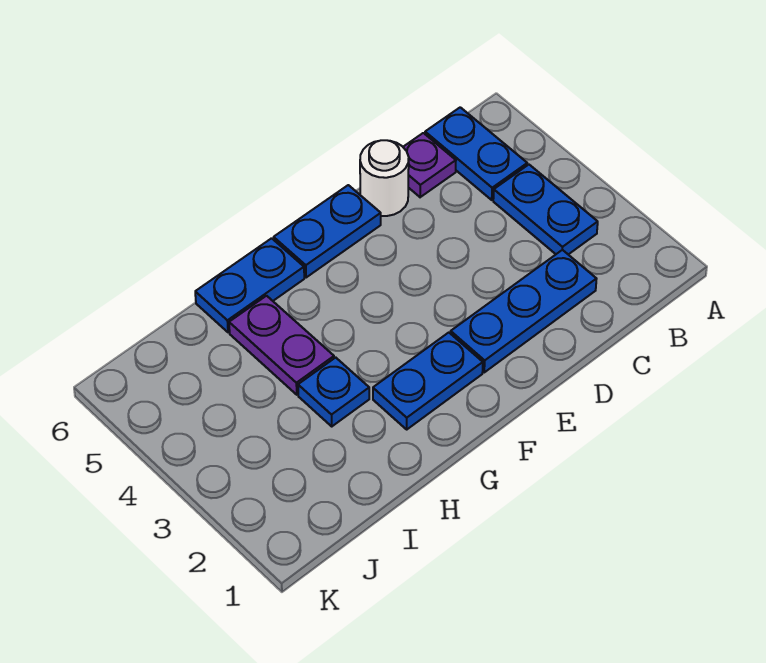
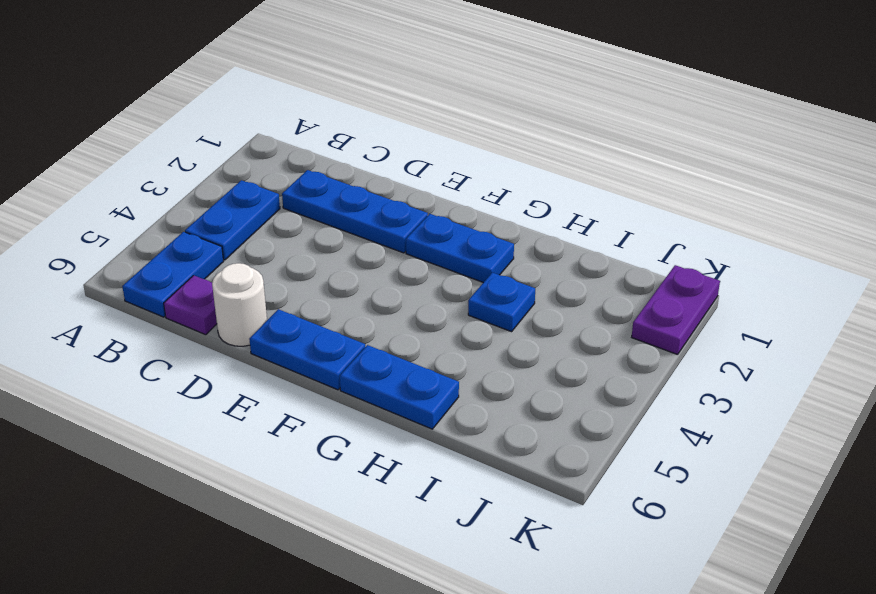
purple 1x2 plate [229,296,334,395] -> purple 1x2 plate moved to [632,265,720,355]

